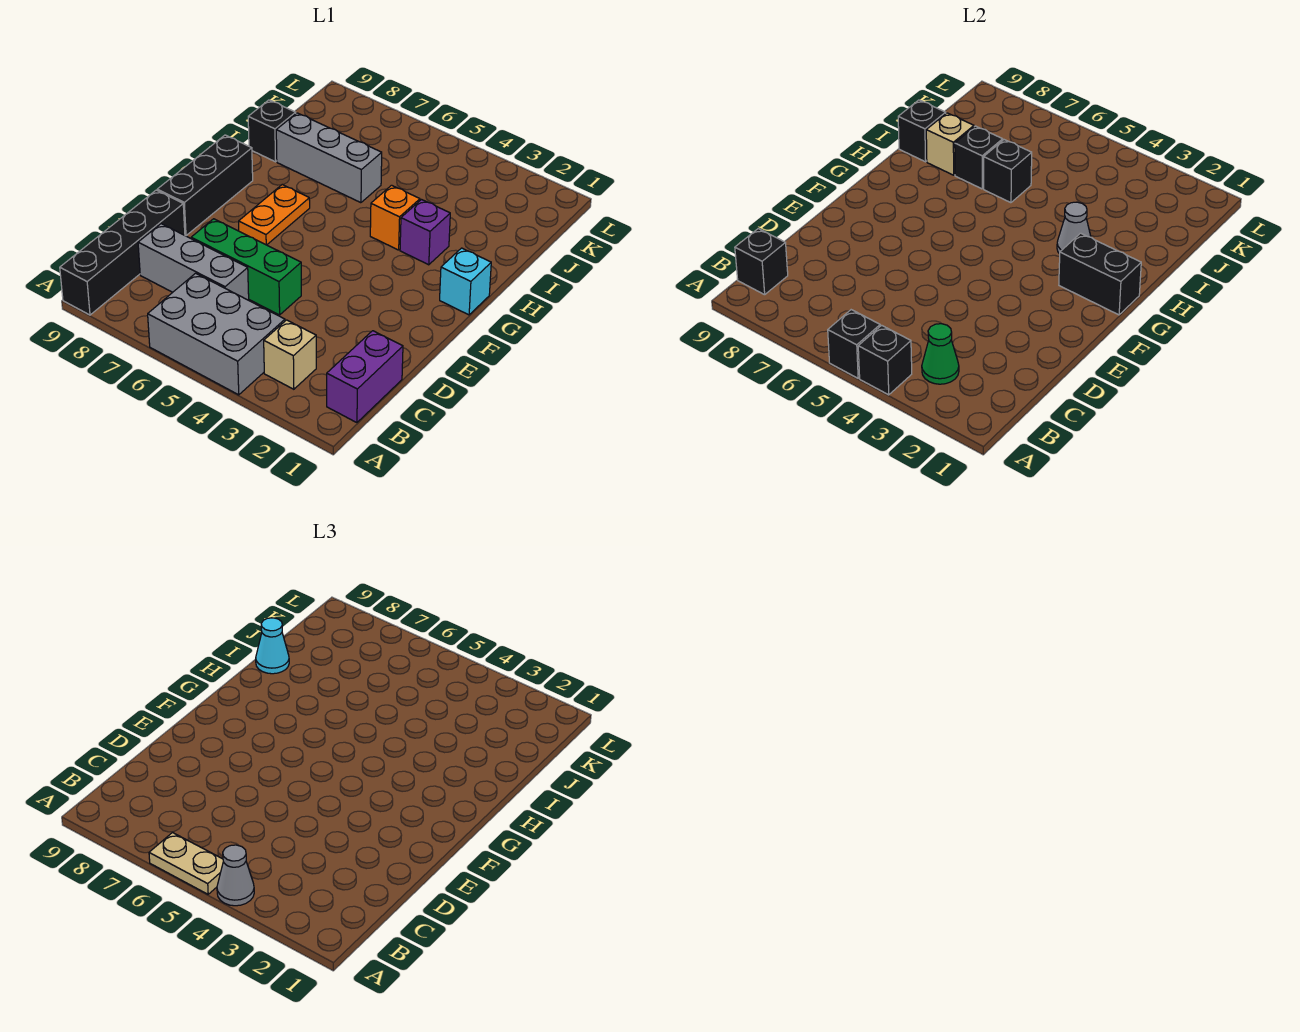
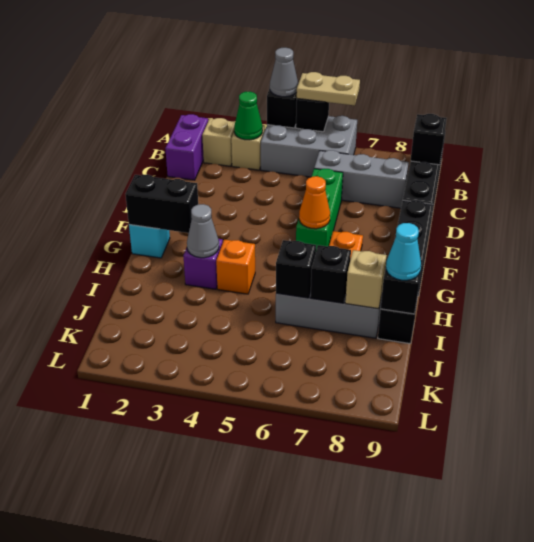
none -> tan 1x1 brick [202,118,235,166]
green 1x3 brick [191,219,301,315] -> green 1x3 brick turned to [296,169,343,250]
none -> orange 1x1 cone [299,176,330,229]

